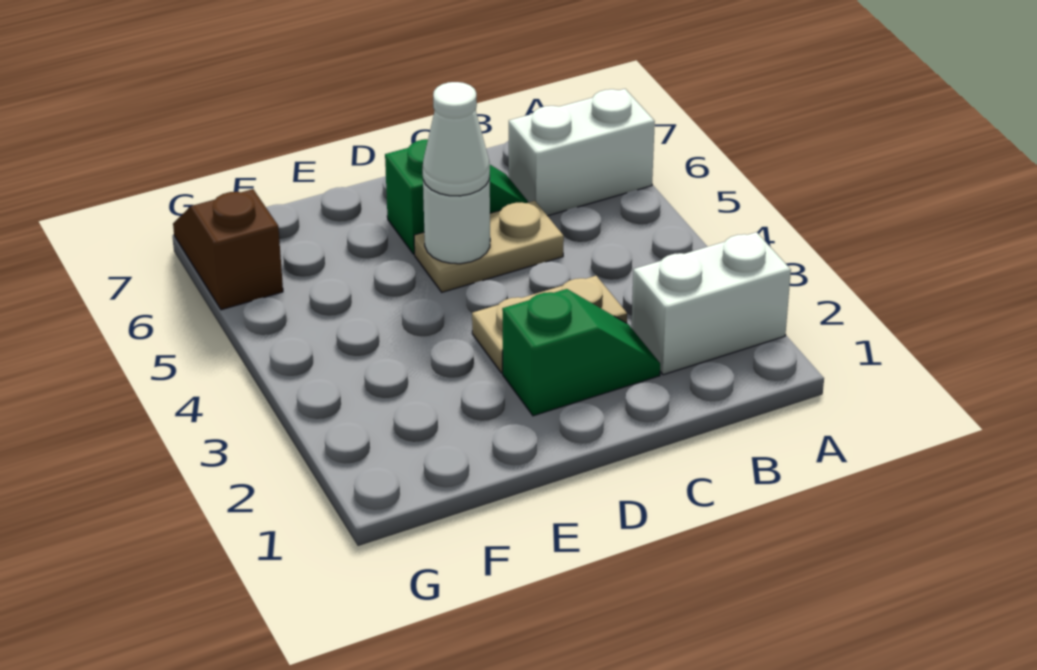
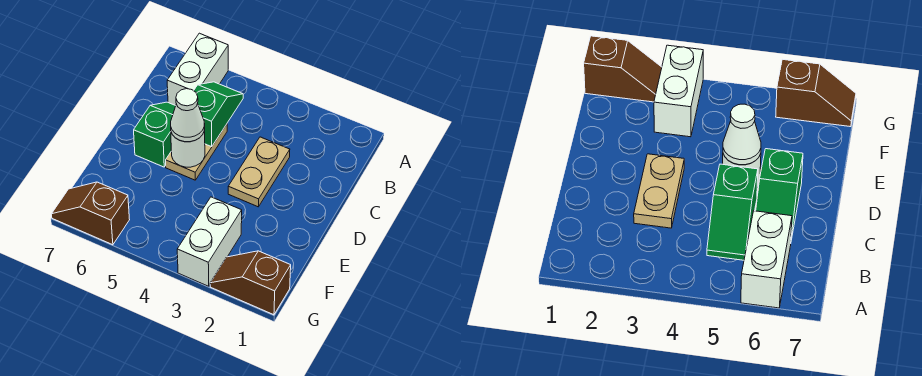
white 1x2 brick [631,232,791,375] -> white 1x2 brick moved to [177,197,242,286]
green 1x2 slope [502,289,660,416] -> green 1x2 slope moved to [194,82,243,147]
none -> brown 1x2 slope [210,251,291,315]

